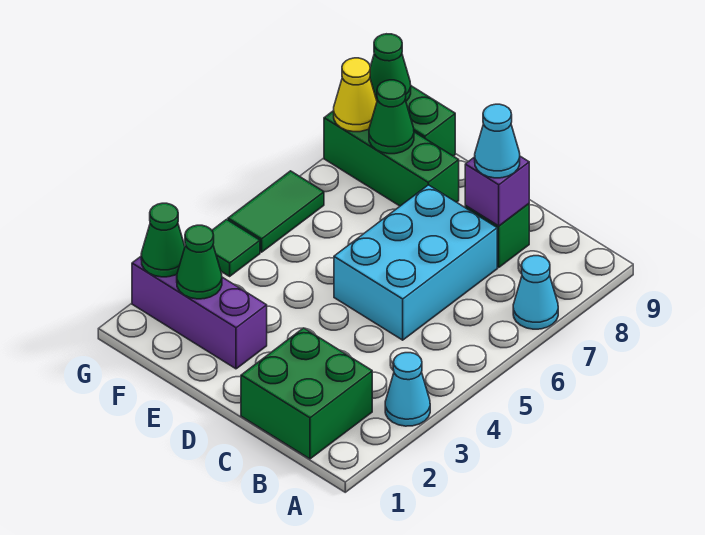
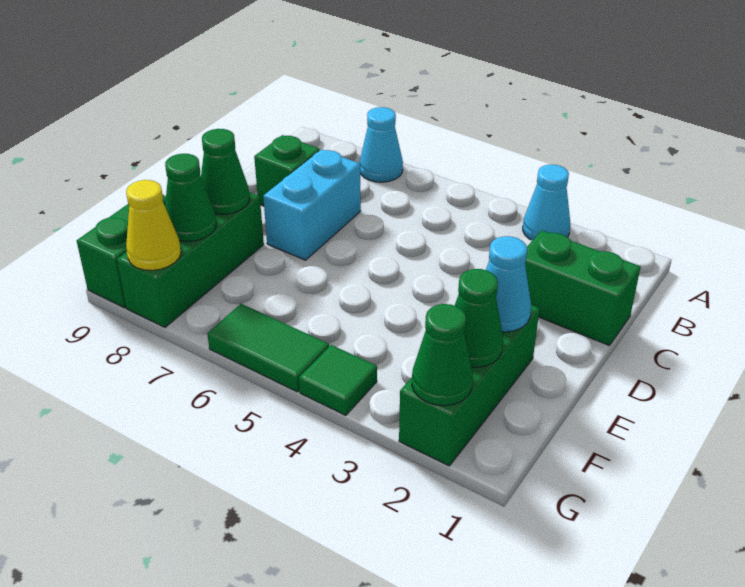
green 2x2 brick [241,328,372,459] -> green 1x2 brick [525,230,641,345]
cyan 2x3 brick [334,185,497,340] -> cyan 1x2 brick [263,149,361,260]
purple 1x1 brick [465,156,529,226] -> none
cyan 1x1 cone [475,104,520,178] -> cyan 1x1 cone moved to [486,236,531,332]
purple 1x3 brick [132,257,267,369] -> green 1x3 brick [399,305,540,466]
green 1x1 cone [370,34,411,101] -> green 1x1 cone moved to [201,129,250,214]

